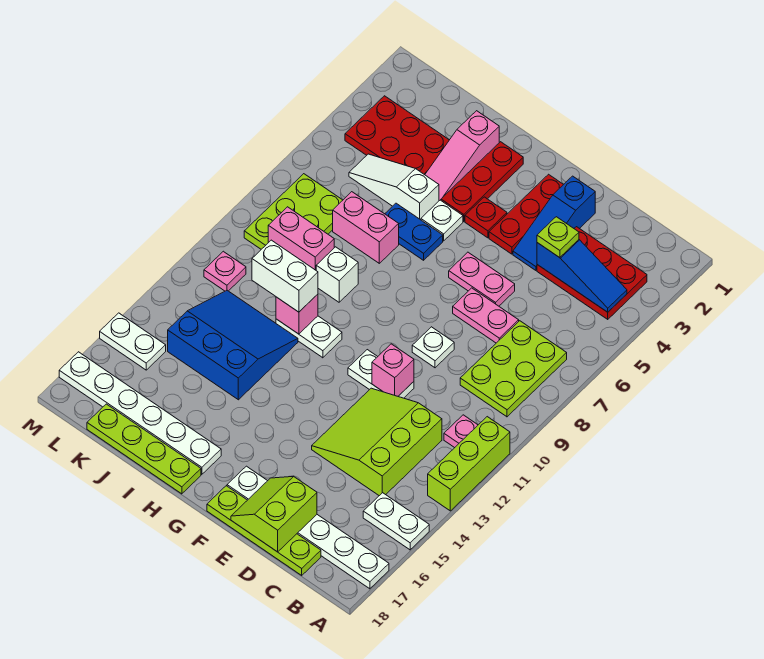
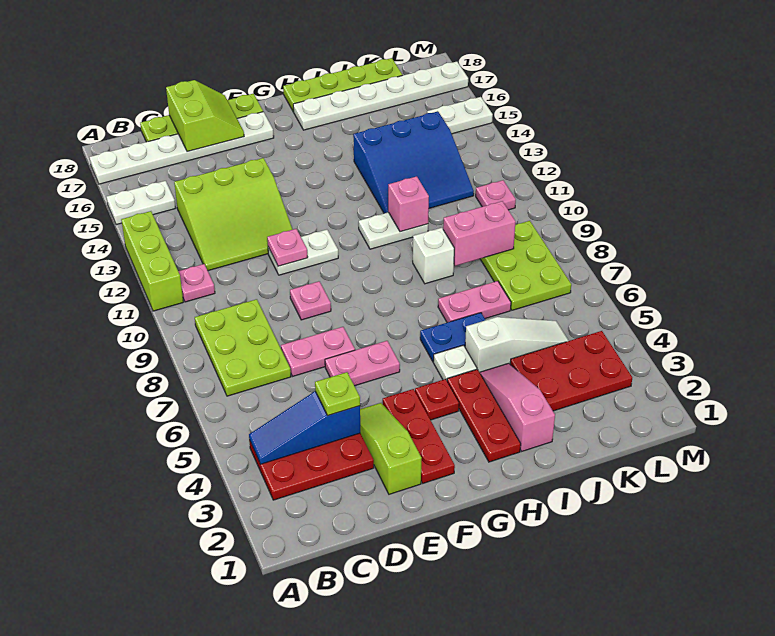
lime 3x3 slope [312,388,442,496] -> lime 3x3 slope turned to [174,158,293,271]
blue 1x3 slope [513,176,595,270] -> lime 1x3 slope [360,403,422,494]
white 1x1 plate [412,327,454,368] -> pink 1x1 plate [290,281,331,320]
pink 1x1 brick [372,344,414,396] -> pink 1x1 plate [267,229,308,266]
pink 1x2 brick [333,192,399,263] -> pink 1x2 plate [438,281,511,323]
white 1x2 brick [252,240,318,312] -> none

